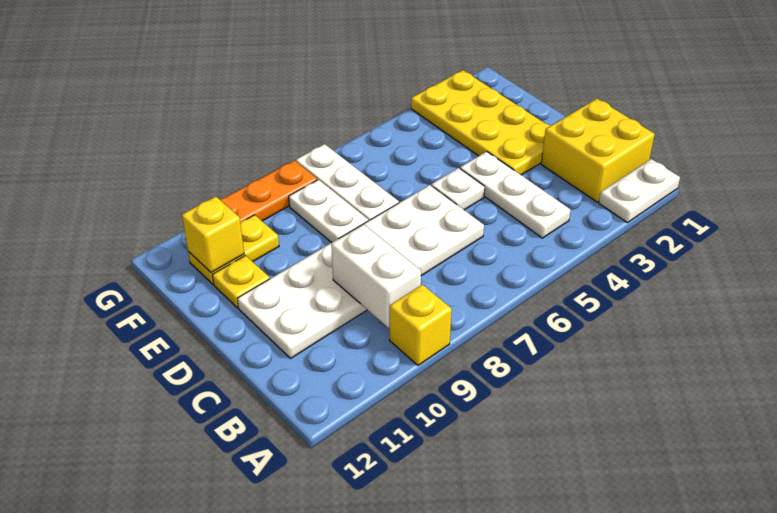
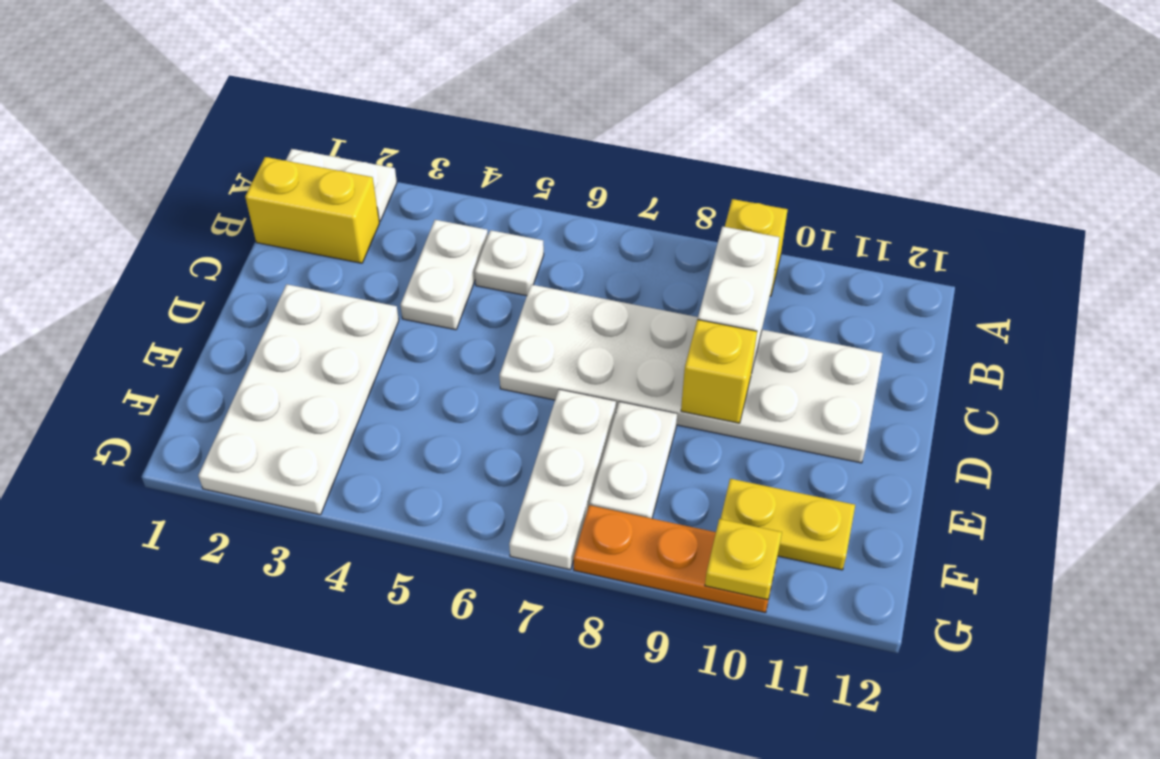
yellow 2x2 brick [541,99,655,202] -> yellow 1x2 brick [245,157,379,263]
white 1x3 plate [460,152,571,238] -> white 1x2 plate [401,220,488,330]
yellow 2x4 plate [411,70,550,175] -> white 2x4 plate [198,284,399,515]
white 1x1 plate [431,168,485,210] -> white 1x1 plate moved to [475,230,544,296]
yellow 1x1 plate [212,256,270,308] -> yellow 1x1 plate moved to [705,519,782,600]
yellow 1x1 brick [182,196,244,273] -> yellow 1x1 brick moved to [681,320,757,423]

